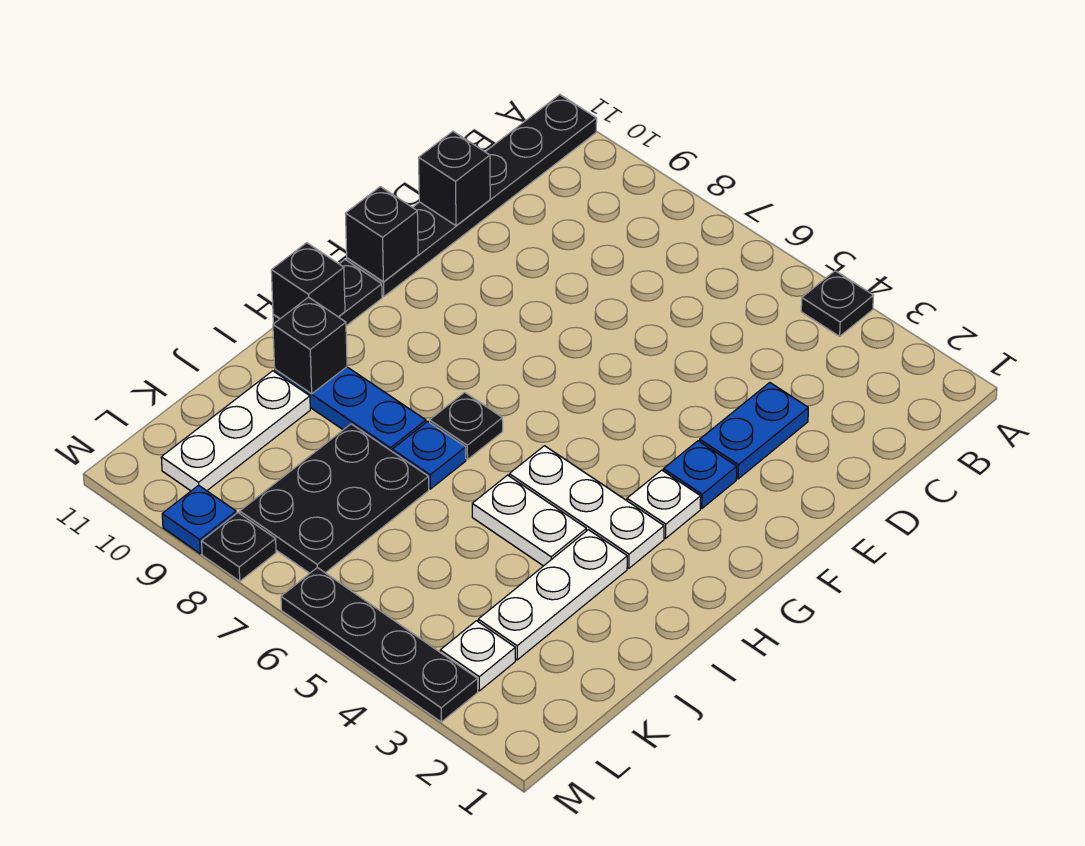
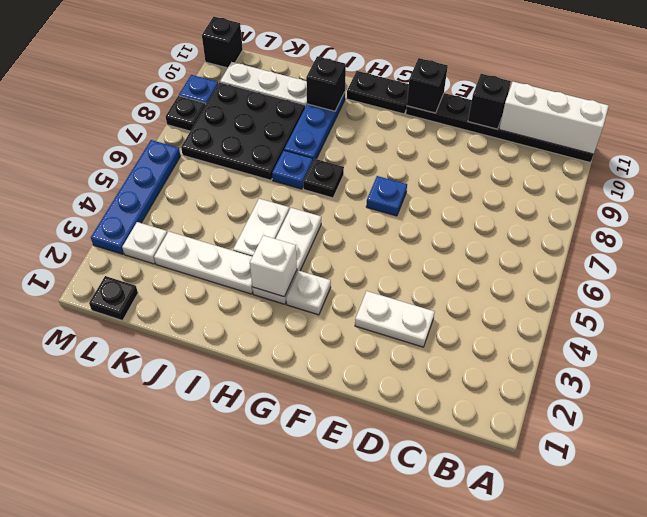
black 1x1 plate [801,271,873,336] -> black 1x1 plate moved to [89,276,138,321]
none -> white 1x3 brick [499,82,609,154]
blue 1x2 plate [700,383,808,479] -> white 1x2 plate [355,291,434,347]
blue 1x1 plate [663,441,737,508] -> blue 1x1 plate moved to [366,176,407,216]
none -> white 1x1 brick [250,235,297,297]
black 1x1 brick [271,243,345,319] -> black 1x1 brick moved to [202,17,243,68]
black 2x3 plate [240,424,429,573] -> black 3x3 plate [181,82,305,180]
black 1x4 plate [281,568,478,722] -> blue 1x4 plate [91,140,180,254]

